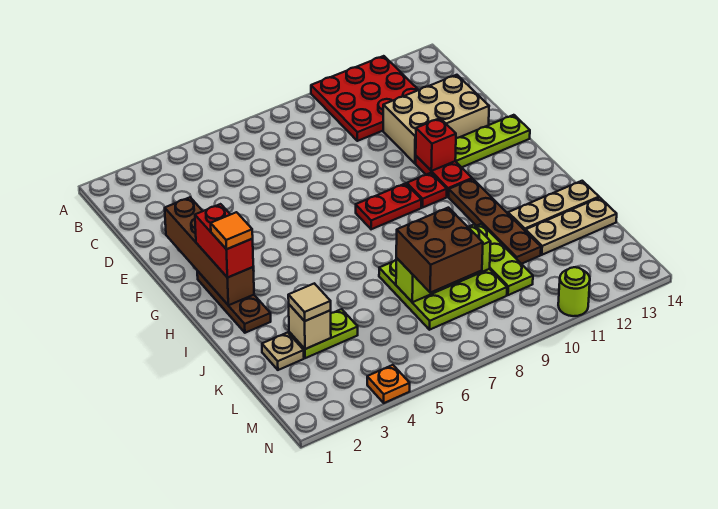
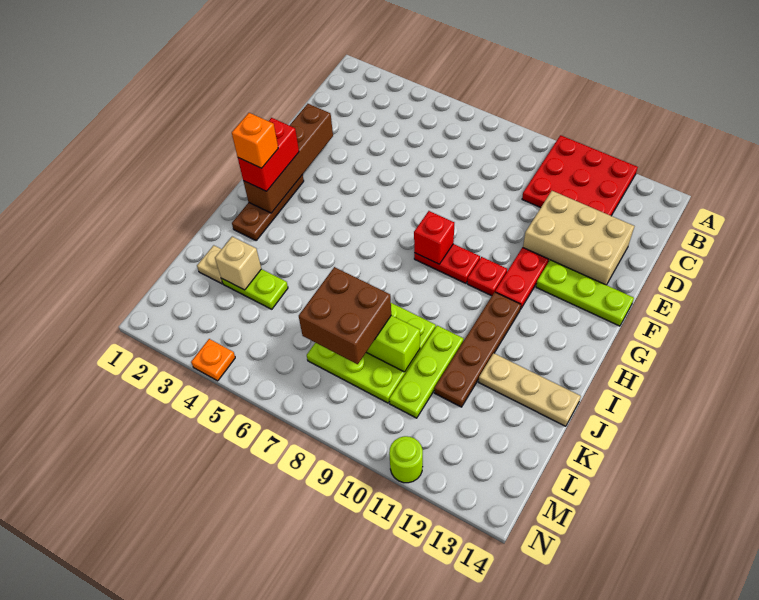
red 1x1 brick [416,118,456,171] -> red 1x1 brick moved to [414,211,454,264]
orange 1x1 tile [211,212,253,249] -> orange 1x1 brick [232,113,278,168]
tan 1x1 tile [288,283,331,321] -> none
tan 1x3 plate [526,198,617,255] -> none

